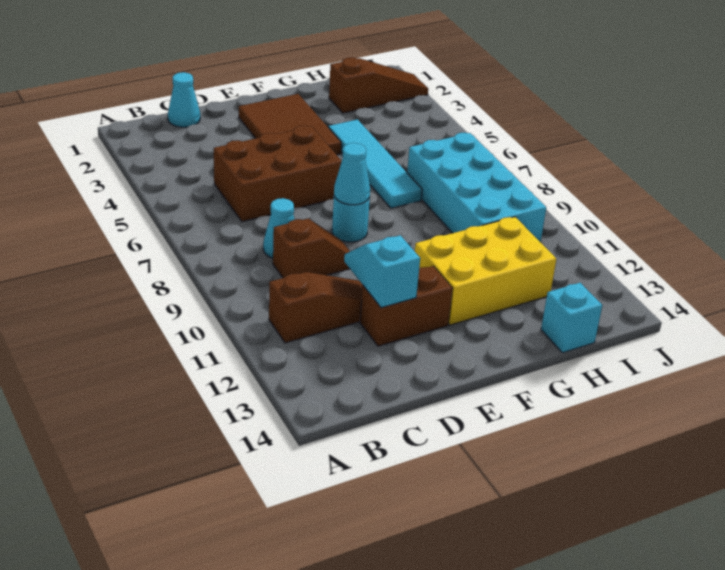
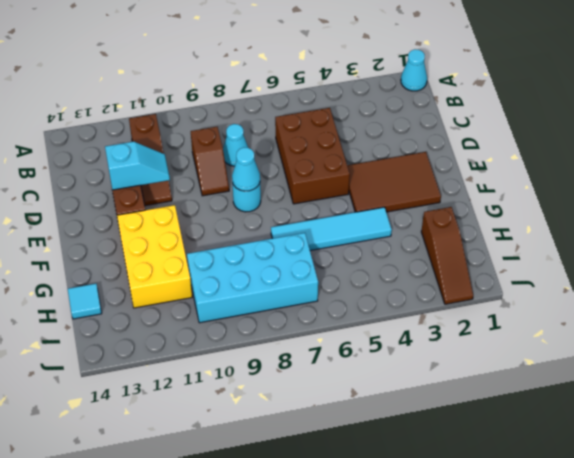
cyan 1x1 cone [168,72,200,127] -> cyan 1x1 cone moved to [401,49,427,91]
cyan 1x1 brick [541,283,602,353] -> cyan 1x1 tile [68,284,102,319]

